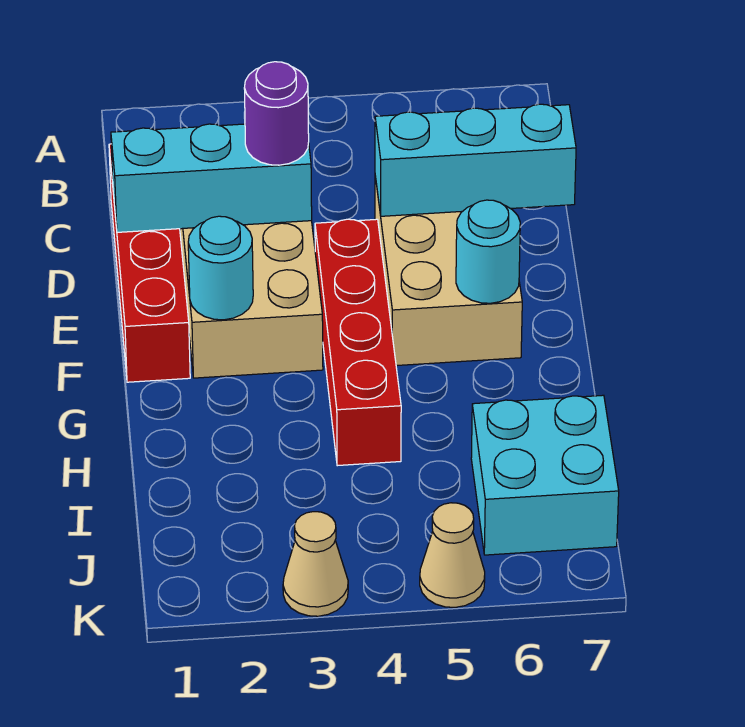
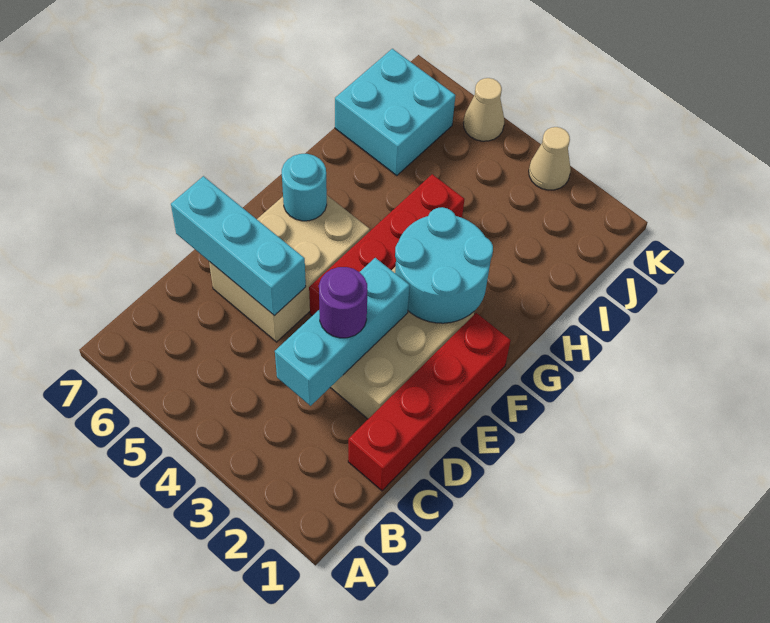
cyan 1x3 brick [111,124,312,232] -> cyan 1x3 brick turned to [275,258,410,406]
cyan 1x1 round brick [188,216,253,320] -> cyan 2x2 round brick [395,207,493,323]

